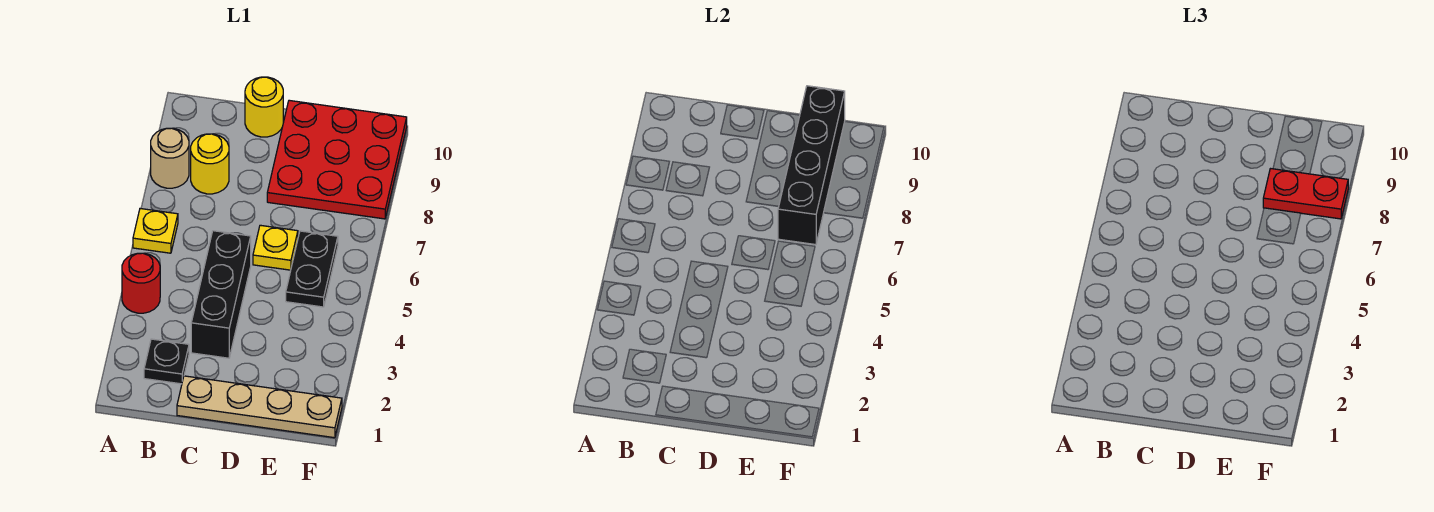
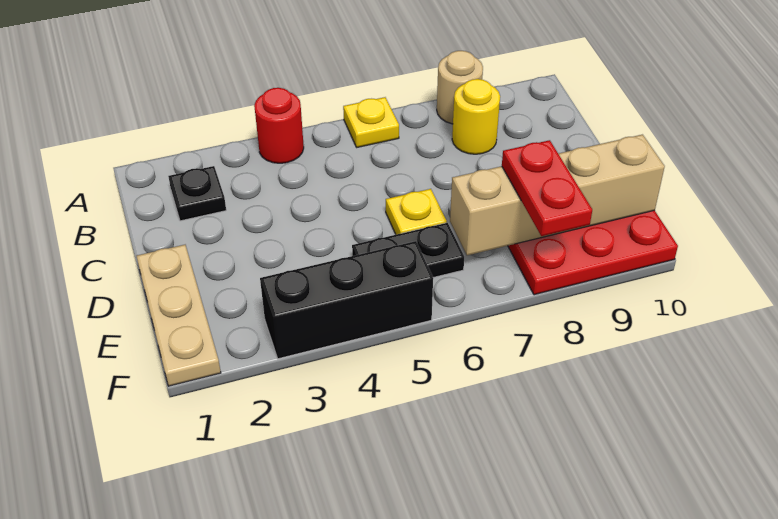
tan 1x4 plate [177,376,342,438] -> tan 1x3 plate [137,245,221,386]
black 1x3 brick [191,231,251,358] -> black 1x3 brick moved to [260,241,433,359]
yellow 1x1 round brick [245,77,283,137] -> none
black 1x4 brick [778,86,845,245] -> tan 1x4 brick [450,135,665,255]

